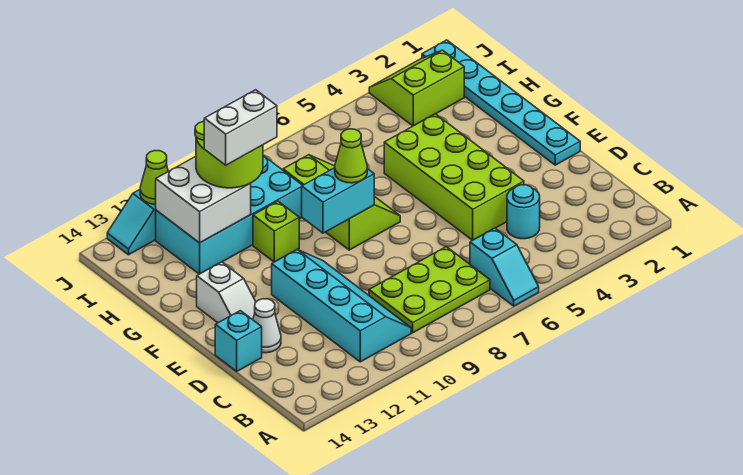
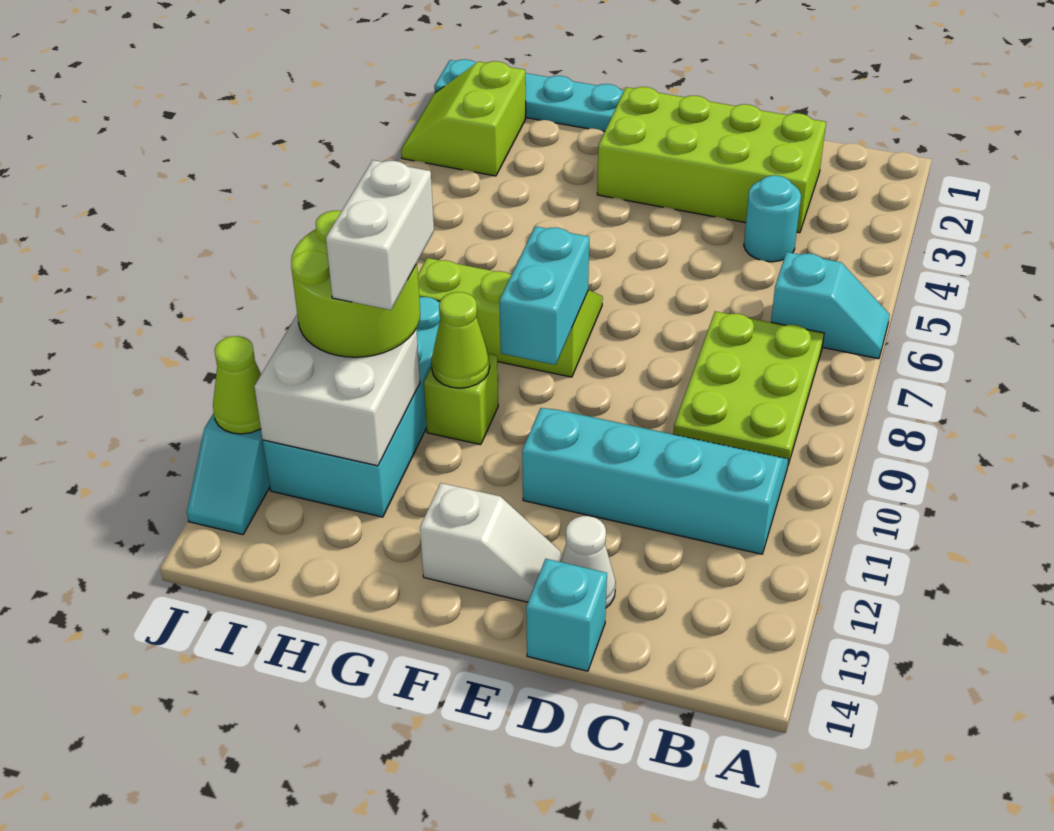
lime 2x4 brick [384,114,524,240] -> lime 2x4 brick moved to [597,87,826,233]
lime 1x1 cone [335,129,367,183] -> lime 1x1 cone moved to [431,292,490,388]

